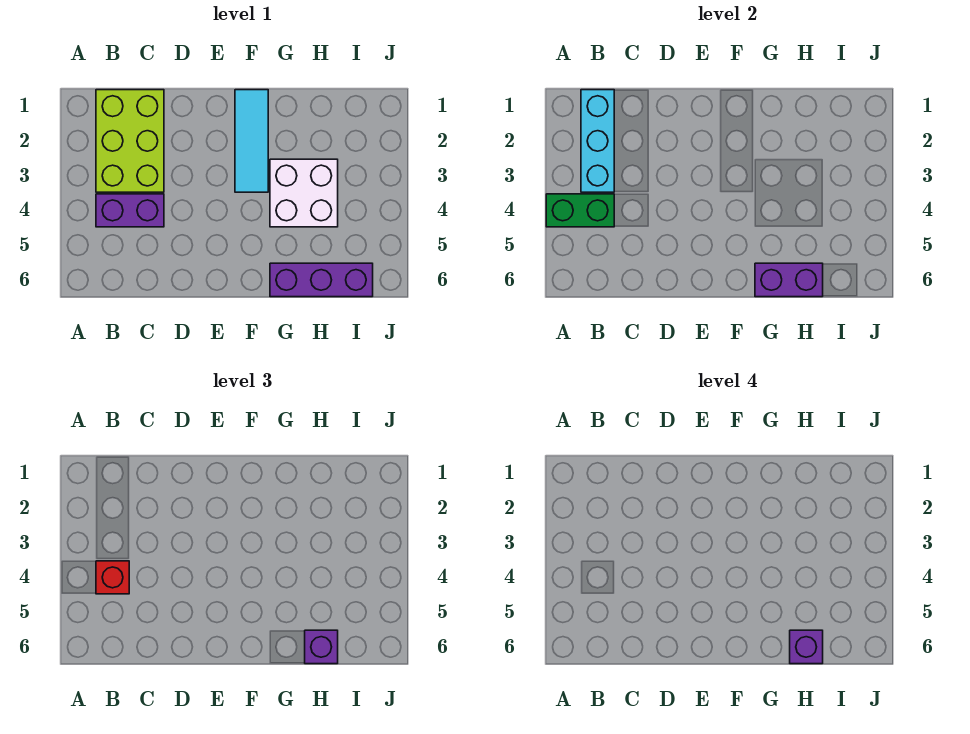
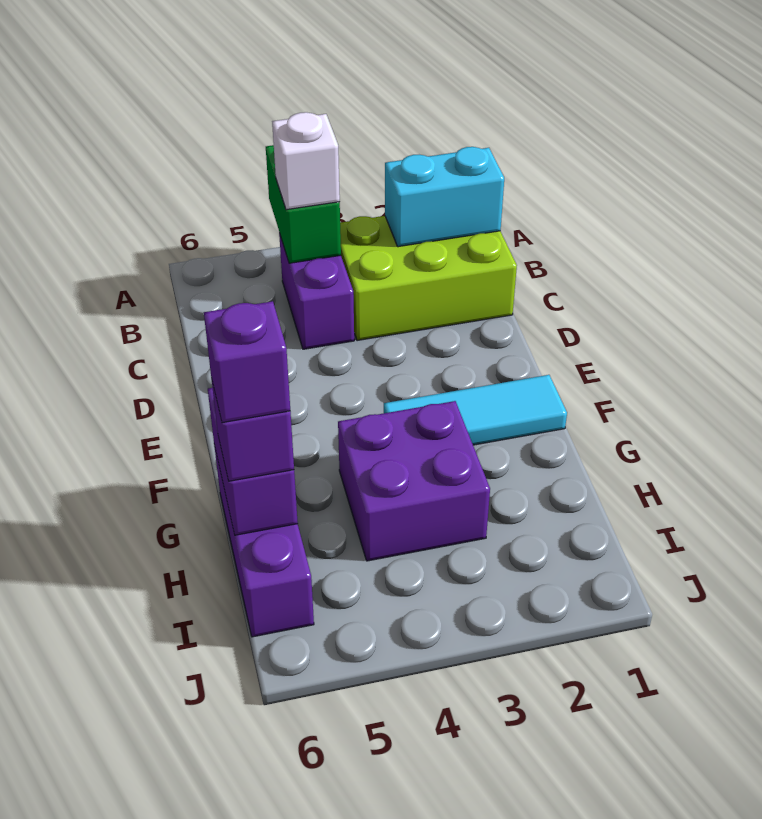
cyan 1x3 brick [581,90,614,192] -> cyan 1x2 brick [385,147,504,247]
red 1x1 brick [96,561,129,594] -> white 1x1 brick [272,112,340,210]
white 2x2 brick [270,159,338,227] -> purple 2x2 brick [338,401,490,561]

